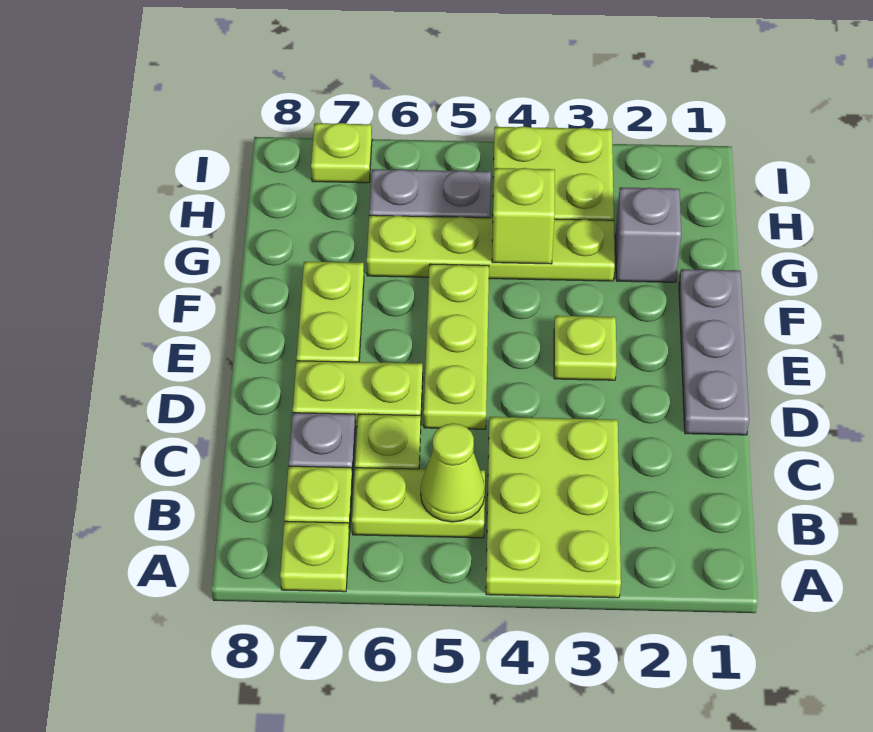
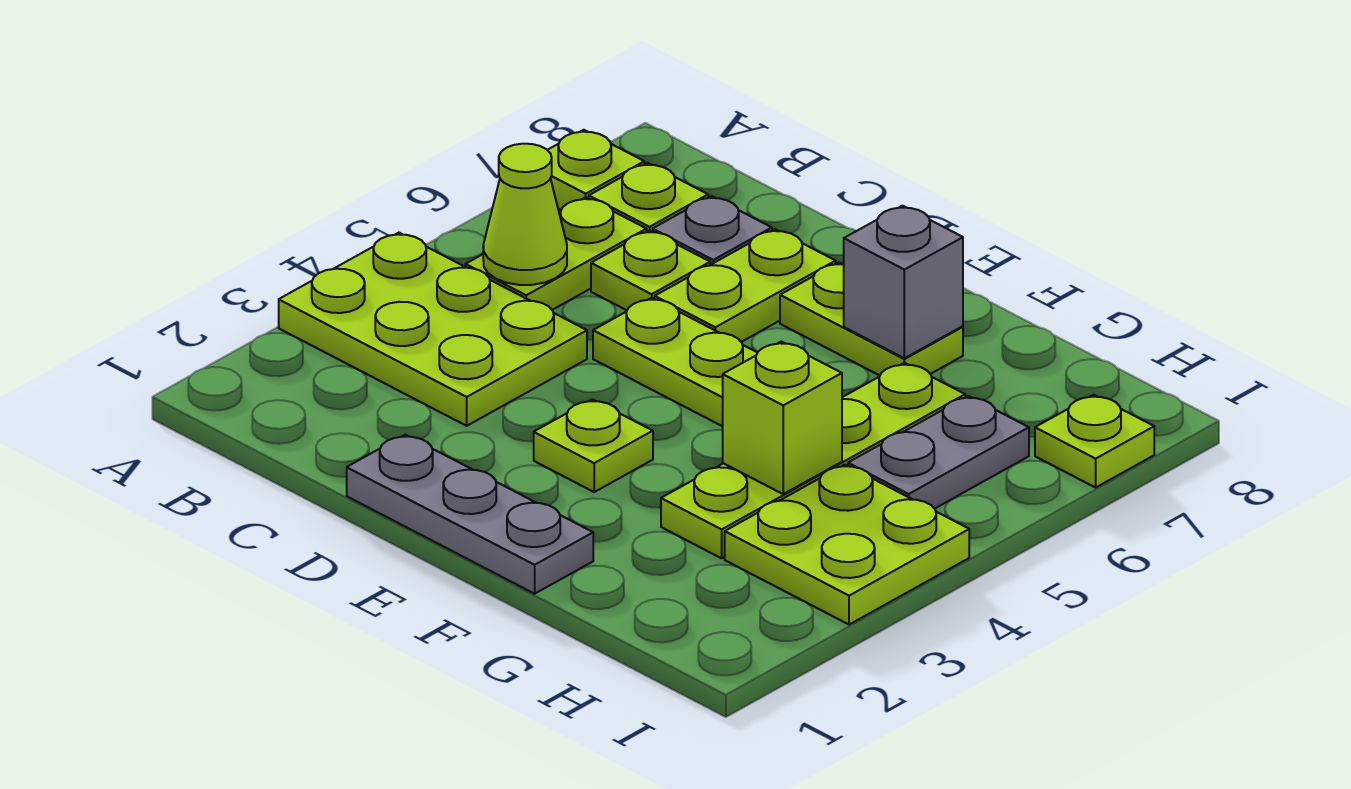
grey 1x1 brick [615,187,681,282] -> grey 1x1 brick moved to [844,206,963,358]

